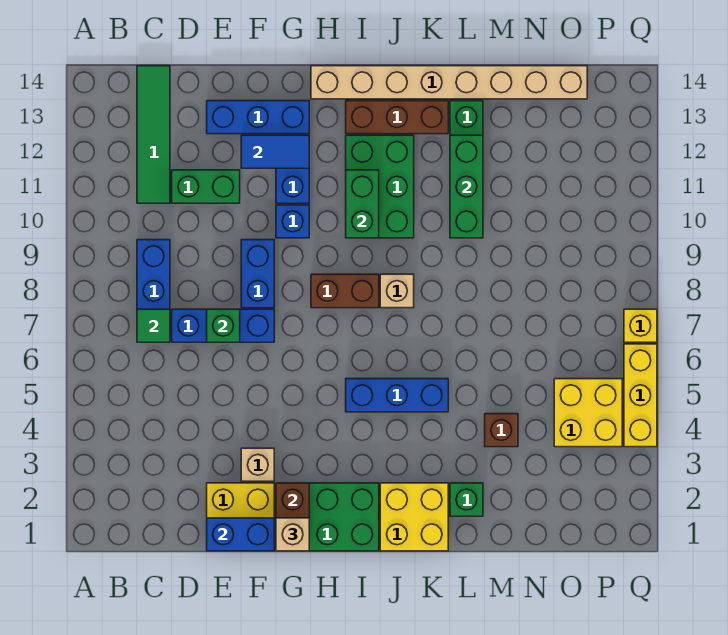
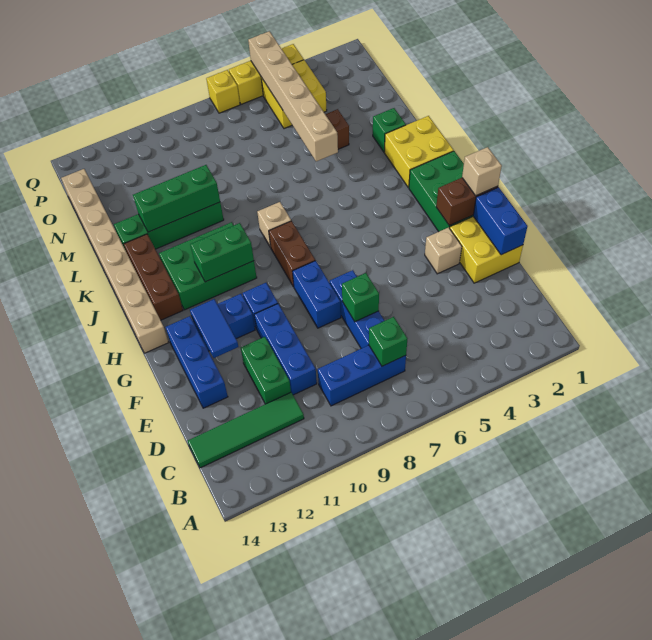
green 1x1 tile [137,309,170,342] -> green 1x1 brick [369,317,407,366]
blue 1x2 brick [241,240,274,308] -> blue 1x2 brick turned to [293,261,341,328]
blue 1x3 brick [346,379,448,412] -> blue 1x3 brick moved to [254,304,317,395]
none -> tan 1x6 brick [248,31,338,161]

